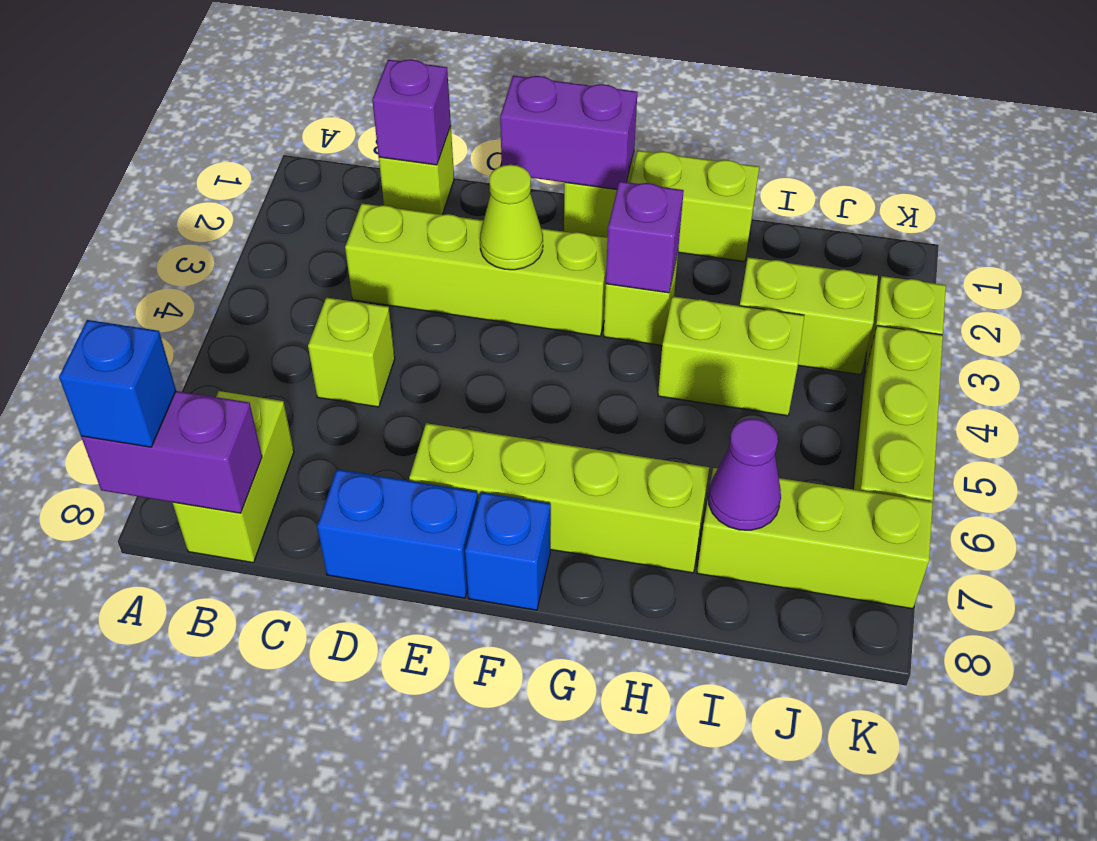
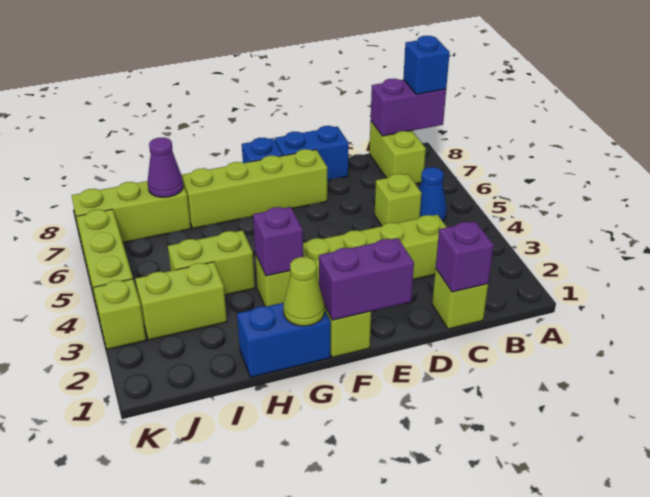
none -> blue 1x1 cone [419,167,447,221]
lime 1x1 cone [480,165,543,270] -> lime 1x1 cone moved to [283,257,325,326]
lime 1x2 brick [630,150,759,262] -> blue 1x2 brick [237,303,330,377]

